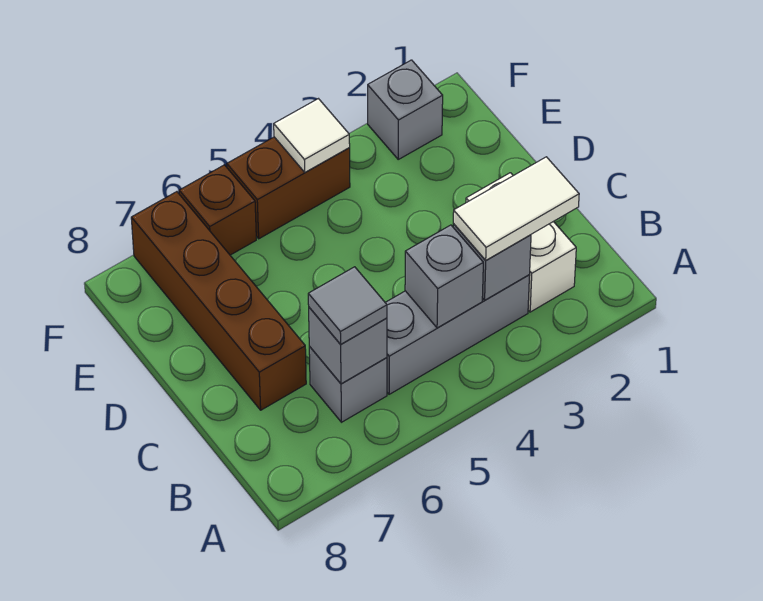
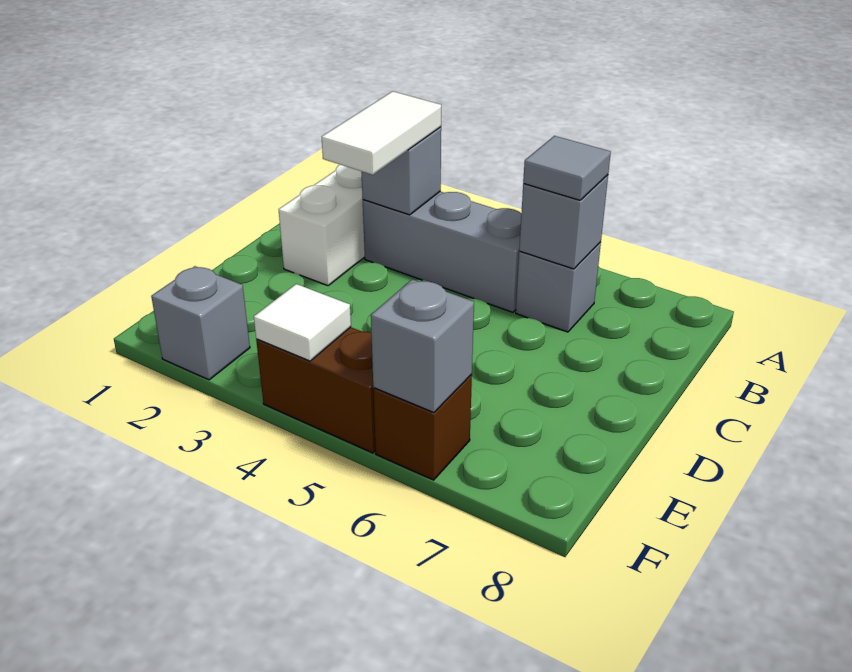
white 1x2 tile [453,157,579,260] -> white 1x2 tile turned to [322,91,441,175]
grey 1x1 brick [405,225,483,328] -> grey 1x1 brick moved to [371,279,474,413]
brown 1x4 brick [131,192,306,410] -> none

